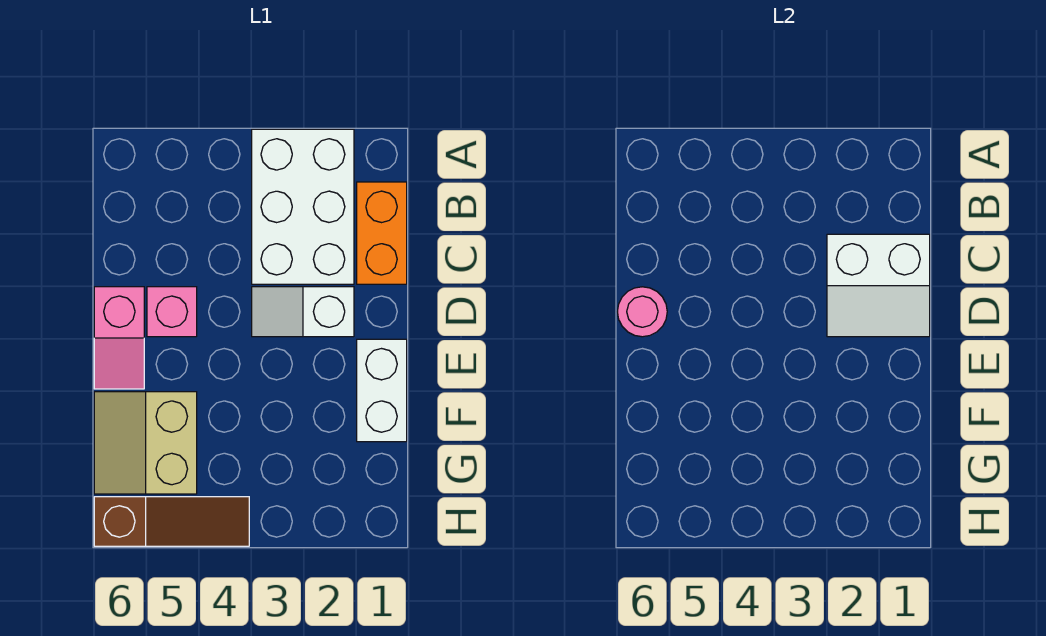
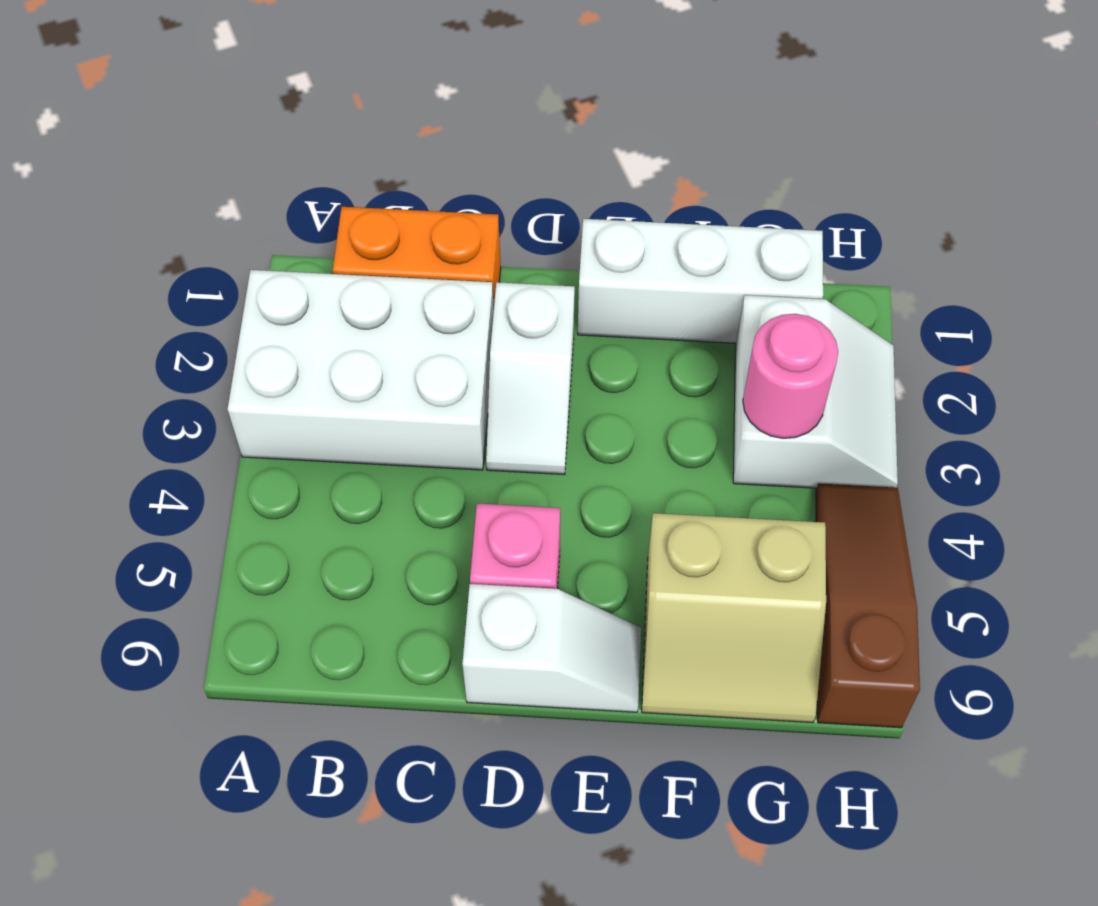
white 2x2 slope [827,234,930,337] -> white 2x2 slope moved to [733,295,898,488]
pink 1x2 slope [94,287,144,389] -> white 1x2 slope [462,584,641,712]
pink 1x1 round brick [617,287,667,337] -> pink 1x1 round brick moved to [743,314,838,438]
white 1x2 brick [357,339,407,442] -> white 1x3 brick [578,219,823,343]

